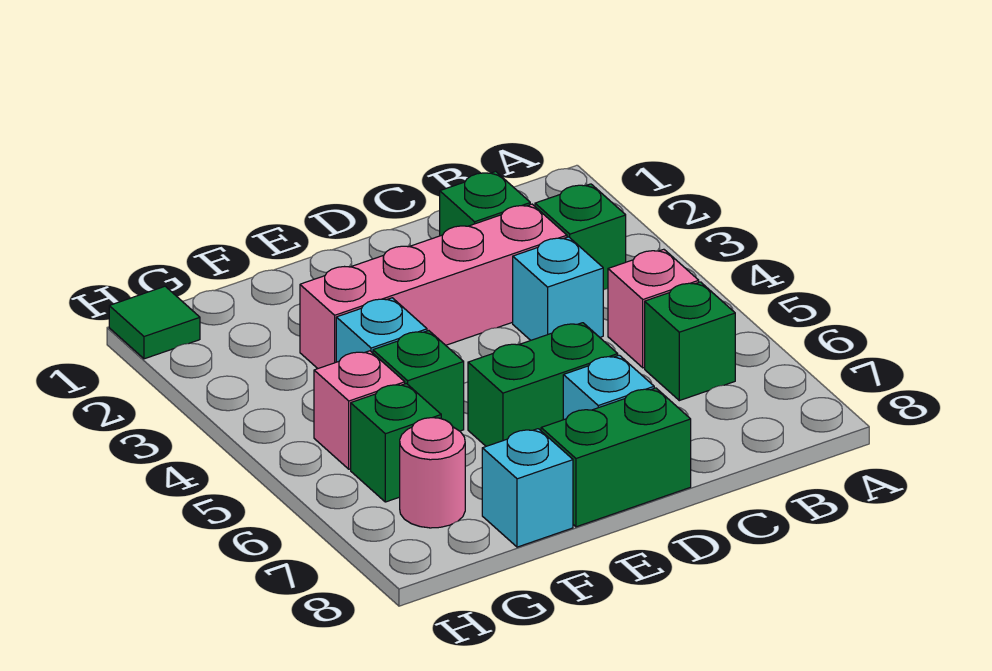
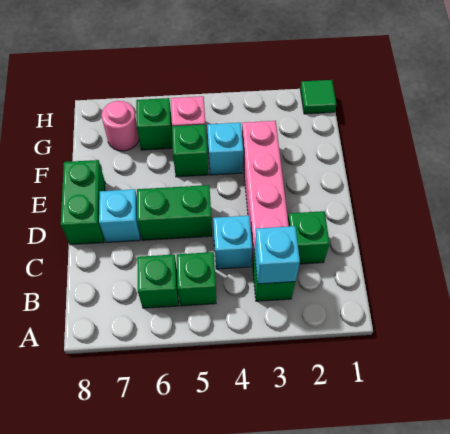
pink 1x1 brick [608,249,699,368] -> green 1x1 brick [177,252,216,306]
green 1x2 brick [468,323,618,446] -> green 1x2 brick turned to [137,185,212,240]
cyan 1x1 brick [482,429,573,547] -> cyan 1x1 brick moved to [254,226,300,284]

